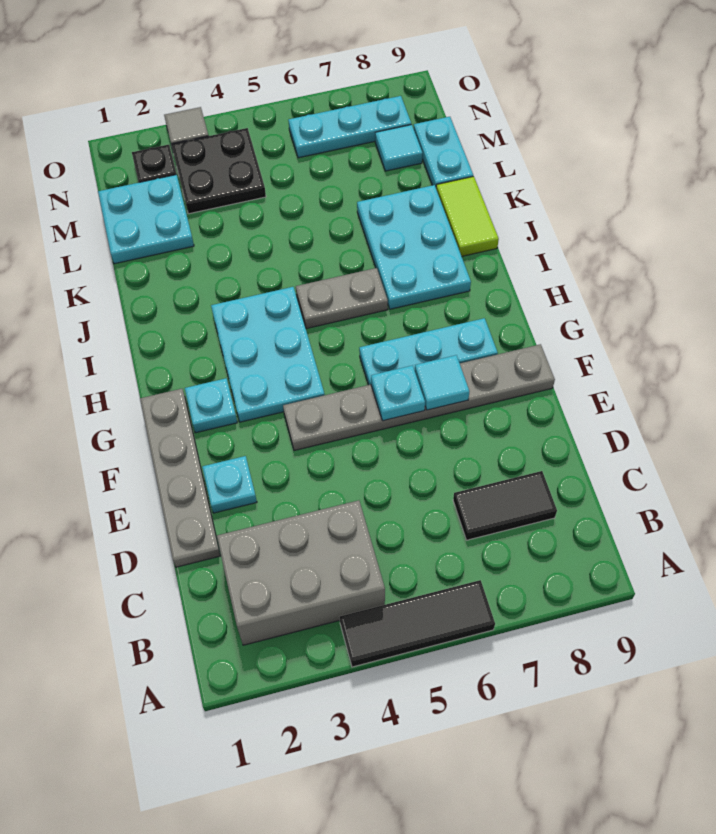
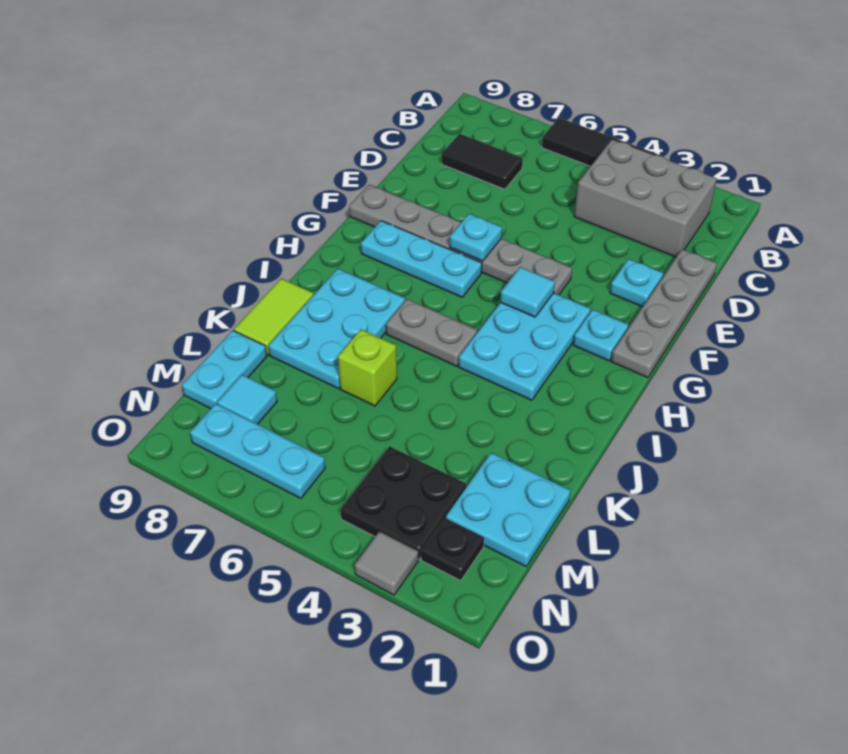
cyan 1x1 tile [415,355,469,410] -> cyan 1x1 tile moved to [500,267,555,317]
none -> lime 1x1 brick [338,329,397,406]

